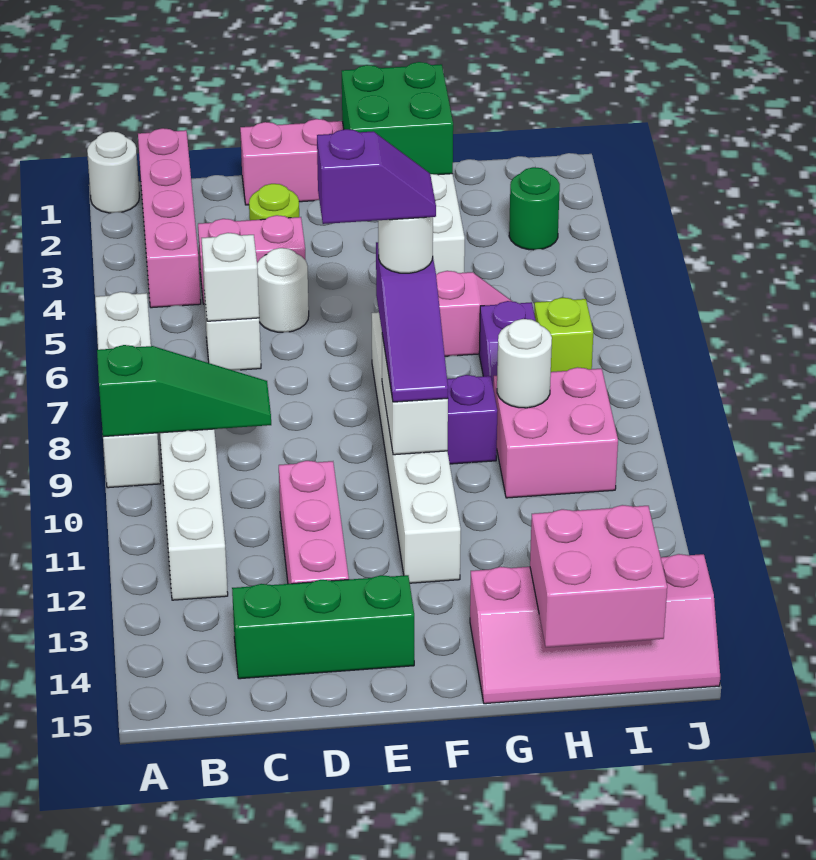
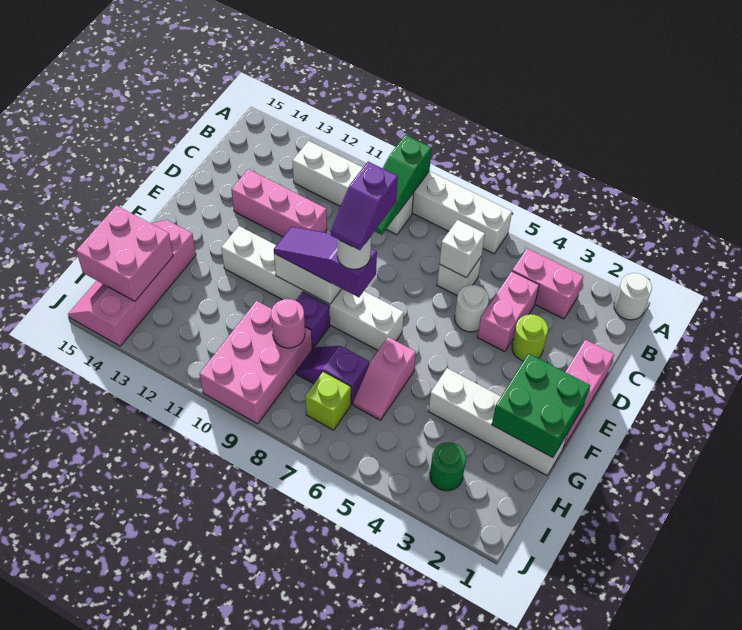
pink 1x4 brick [138,128,201,308] -> pink 1x2 brick [512,248,583,319]
green 1x3 brick [232,575,414,679] -> none
pink 2x2 brick [493,367,618,498] -> pink 2x3 brick [199,301,312,424]
white 1x1 round brick [497,319,552,408] -> pink 1x1 round brick [271,299,305,348]

